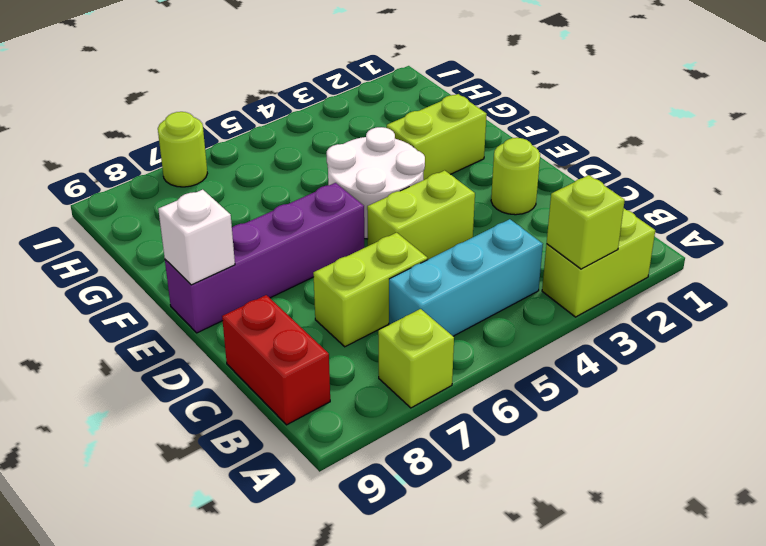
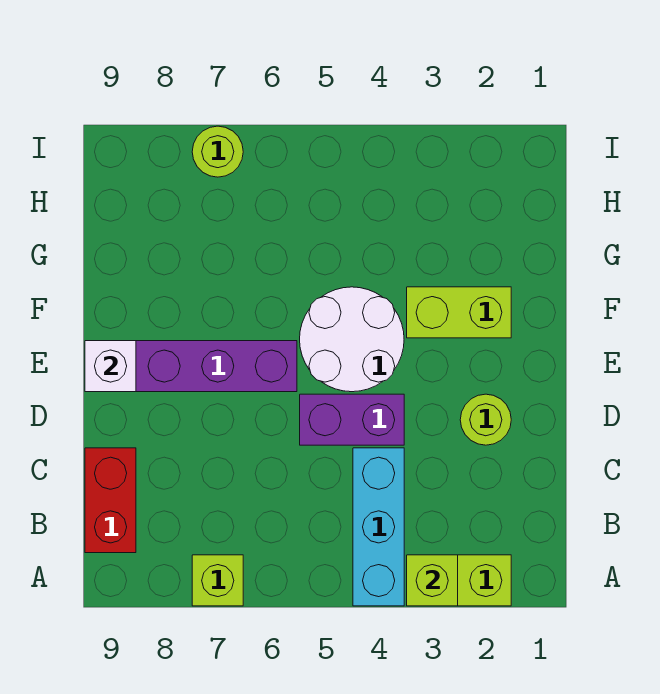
cyan 1x3 brick [389,219,543,336] -> cyan 1x3 brick turned to [353,448,404,606]
lime 1x2 brick [313,233,428,347] -> none
lime 1x2 brick [367,170,475,259] -> purple 1x2 brick [300,394,404,445]

